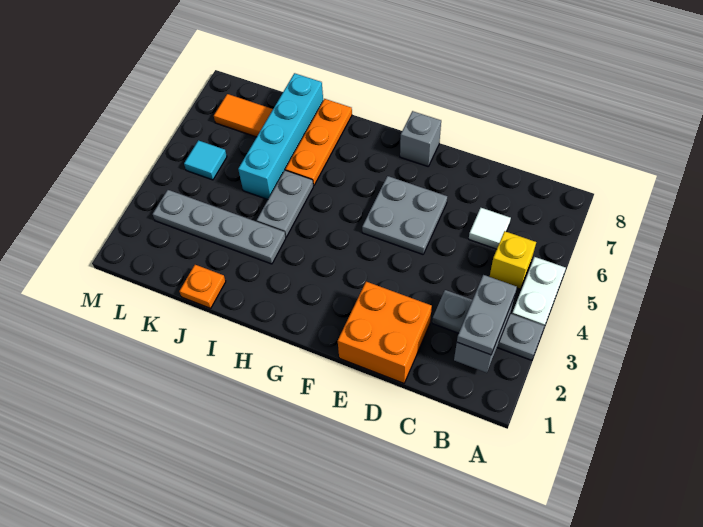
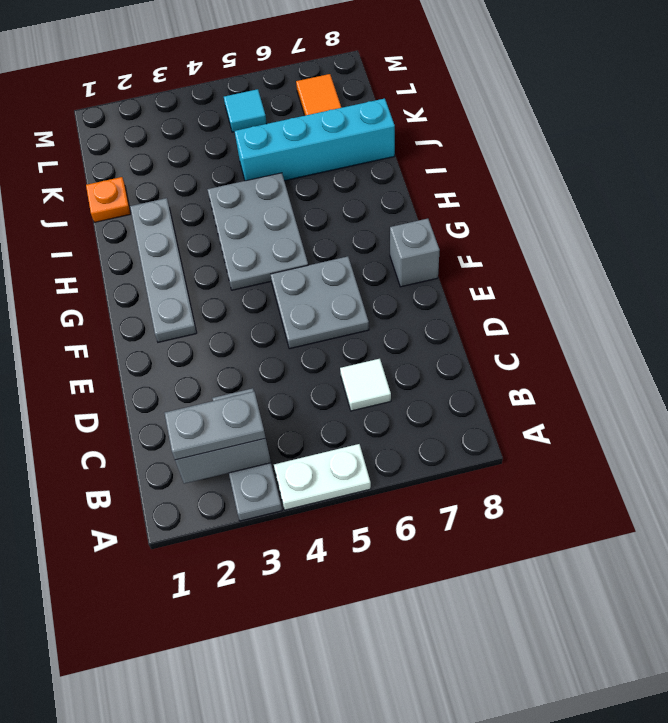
yellow 1x1 brick [490,231,536,289] -> none
orange 2x2 brick [338,282,432,383] -> none
grey 1x4 plate [153,190,286,264] -> grey 1x4 plate moved to [130,198,197,342]
grey 1x2 plate [257,170,313,237] -> grey 2x3 plate [207,173,308,290]
orange 1x3 plate [285,99,352,186] -> none

